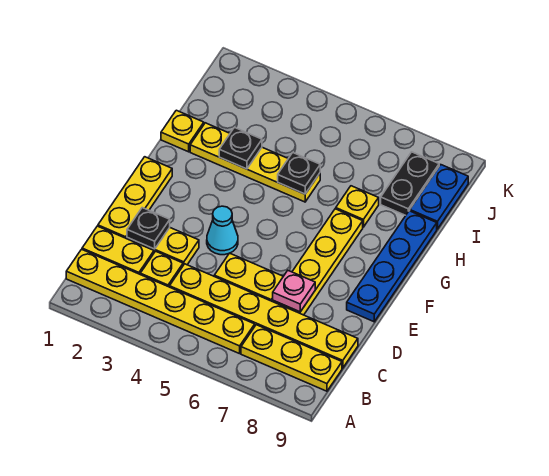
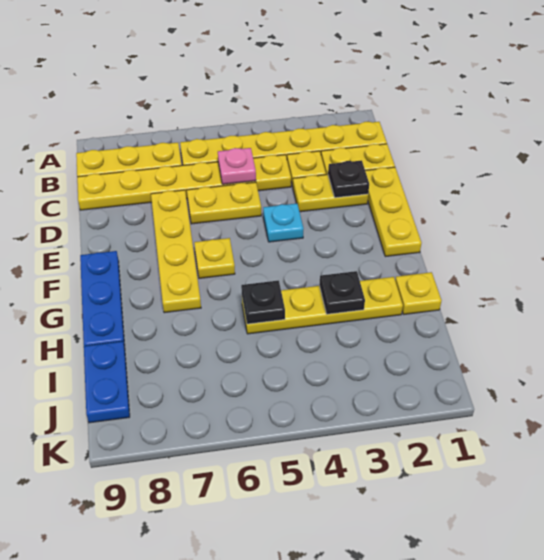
pink 1x1 plate [273,271,315,312] -> pink 1x1 plate moved to [218,148,256,184]
cyan 1x1 cone [207,206,238,255] -> cyan 1x1 plate [263,203,304,242]
blue 1x4 plate [347,211,437,322] -> blue 1x3 plate [80,251,125,347]
yellow 1x1 plate [336,186,379,227] -> yellow 1x1 plate moved to [194,238,235,278]
black 1x2 plate [381,152,439,215] -> none

